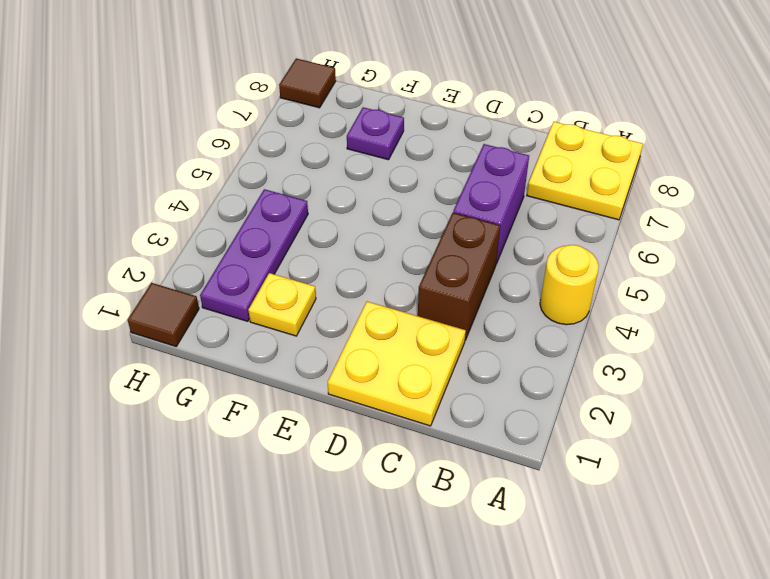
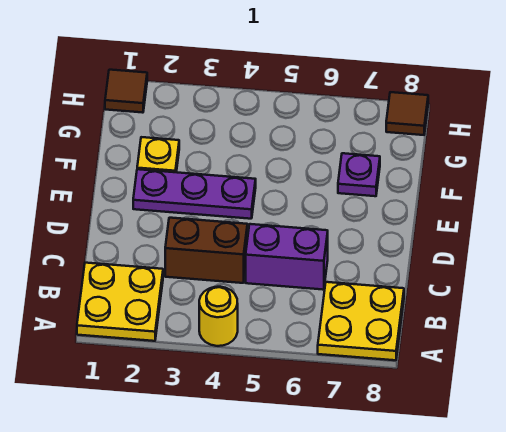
yellow 2x2 plate [328,302,466,426] -> yellow 2x2 plate moved to [77,263,163,341]
purple 1x3 plate [200,189,308,321] -> purple 1x3 plate moved to [133,169,256,219]

